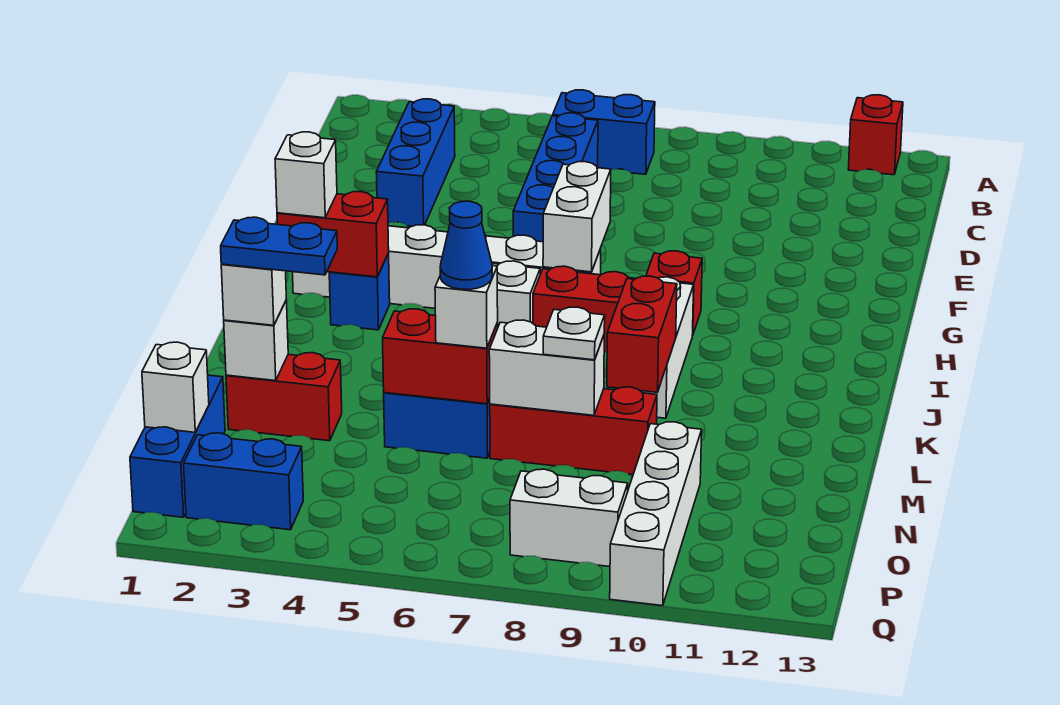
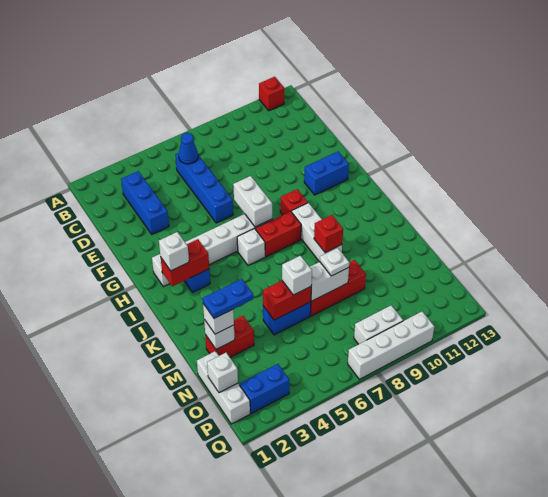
blue 1x2 brick [553,90,655,174] -> blue 1x2 brick moved to [304,151,349,195]
red 1x2 brick [607,276,677,392] -> red 1x1 brick [314,215,343,253]
blue 1x1 cone [440,201,492,290] -> blue 1x1 cone moved to [179,133,198,164]
blue 1x3 brick [130,375,225,517] -> white 1x3 brick [197,351,250,424]
white 1x4 brick [610,422,702,606] -> white 1x4 brick turned to [348,312,434,379]

